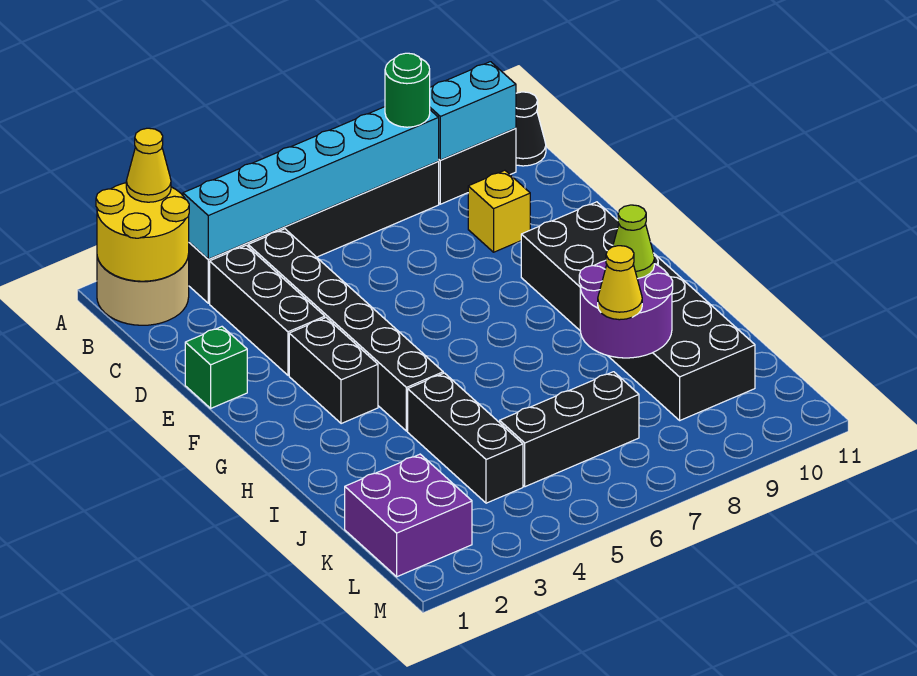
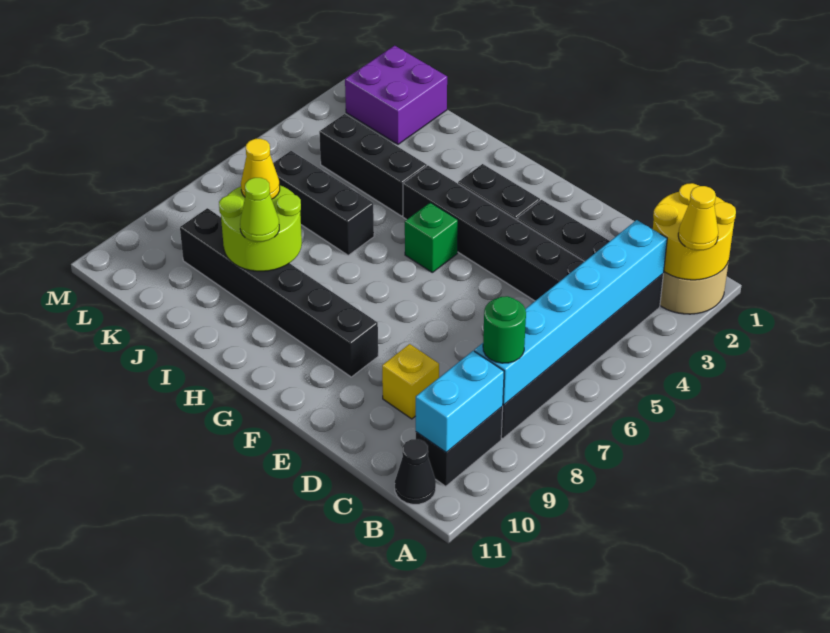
green 1x1 brick [185,327,247,408] -> green 1x1 brick moved to [405,202,458,272]
black 2x6 brick [521,202,755,420] -> black 1x6 brick [180,208,378,377]
purple 2x2 round brick [579,260,673,358] -> lime 2x2 round brick [219,185,302,271]
black 1x3 brick [500,372,639,487] -> black 1x3 brick turned to [273,151,374,255]

